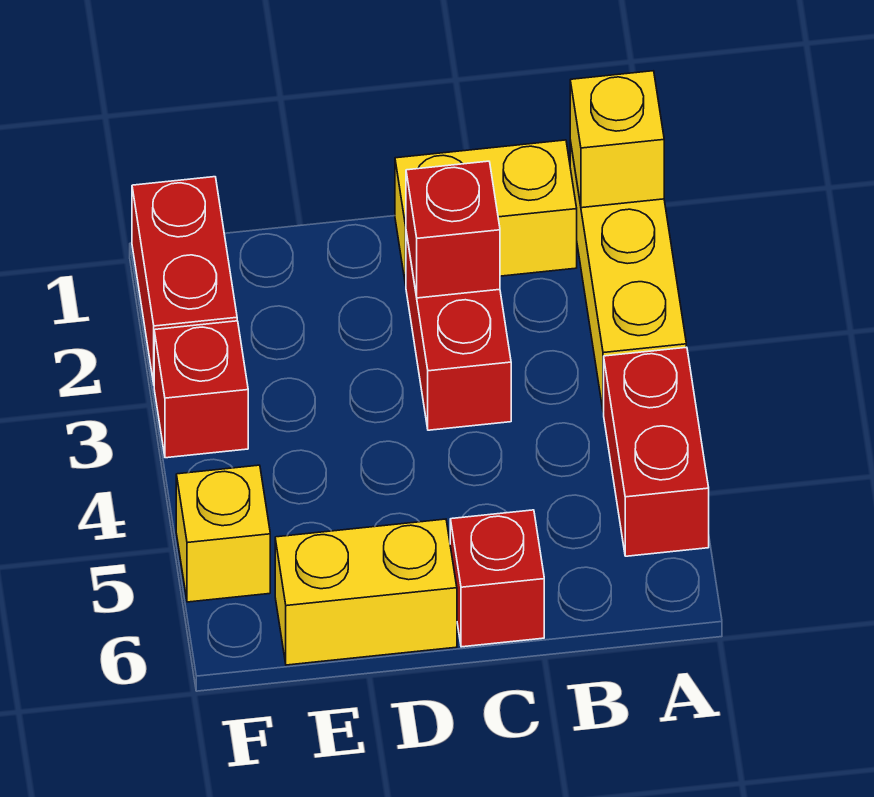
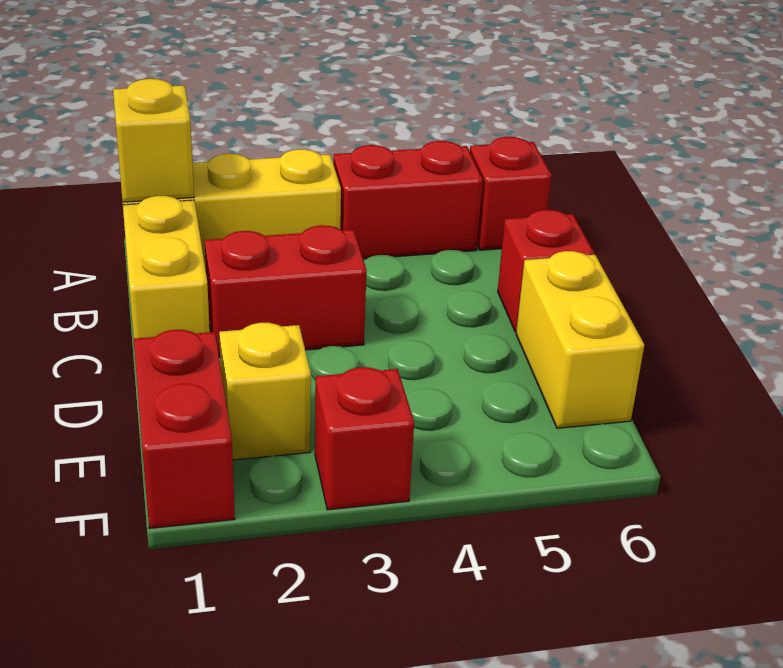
red 1x1 brick [406,161,500,298] -> red 1x1 brick moved to [470,137,552,250]
red 1x2 brick [132,177,237,384] -> red 1x2 brick turned to [133,330,235,529]
yellow 1x1 brick [176,465,270,602] -> yellow 1x1 brick moved to [219,323,311,460]

